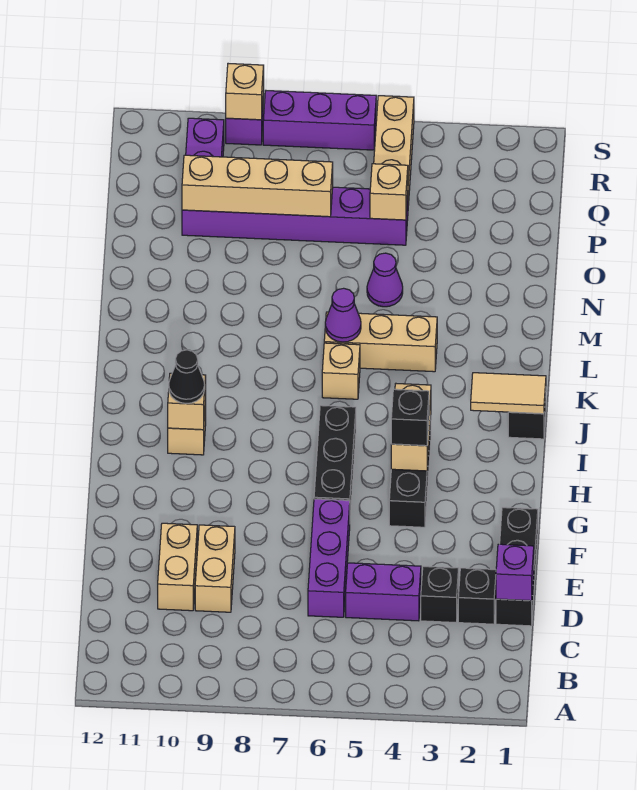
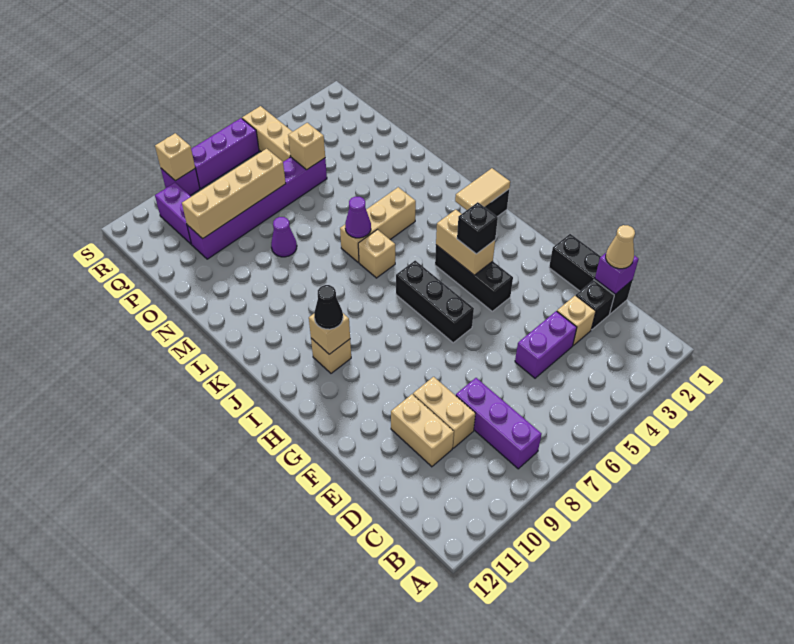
none -> tan 1x1 cone [606,225,635,269]
black 1x1 brick [421,566,459,622] -> tan 1x1 brick [557,295,596,345]
purple 1x3 brick [308,499,350,617] -> purple 1x3 brick moved to [456,378,542,469]
purple 1x1 cone [367,253,403,307] -> purple 1x1 cone moved to [271,217,297,257]

